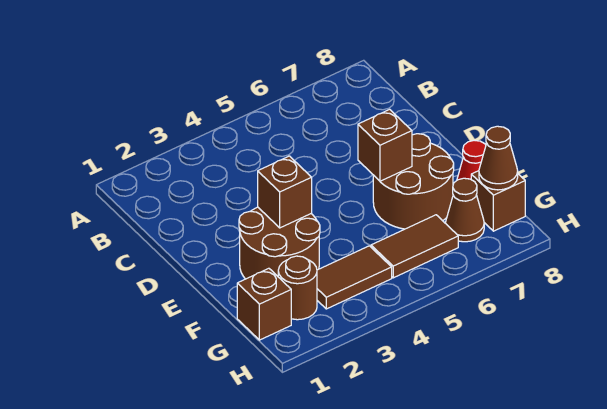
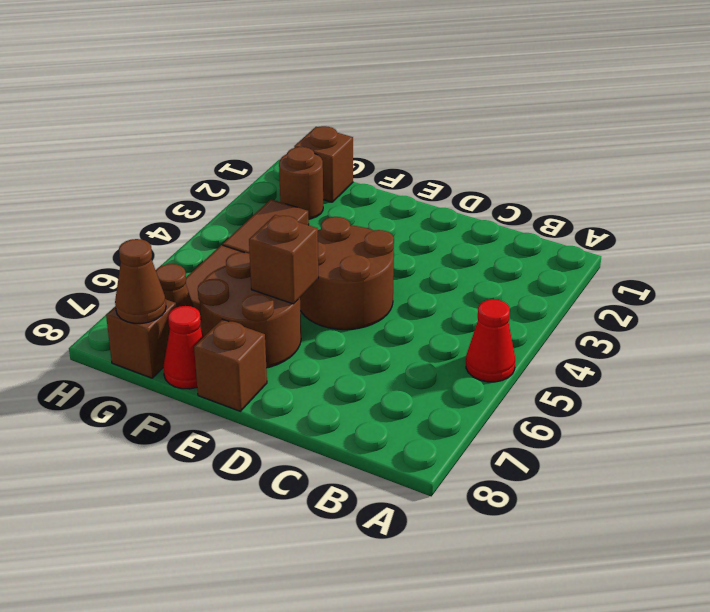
none -> red 1x1 cone [466,299,515,382]
brown 2x2 round brick [239,207,320,279] -> brown 2x2 round brick moved to [300,217,394,330]
brown 1x1 brick [258,156,312,228] -> brown 1x1 brick moved to [194,319,267,411]

